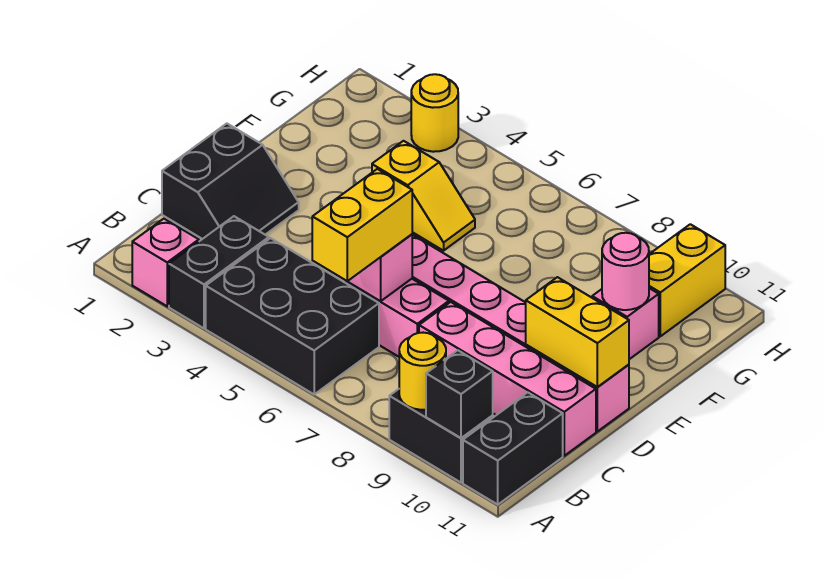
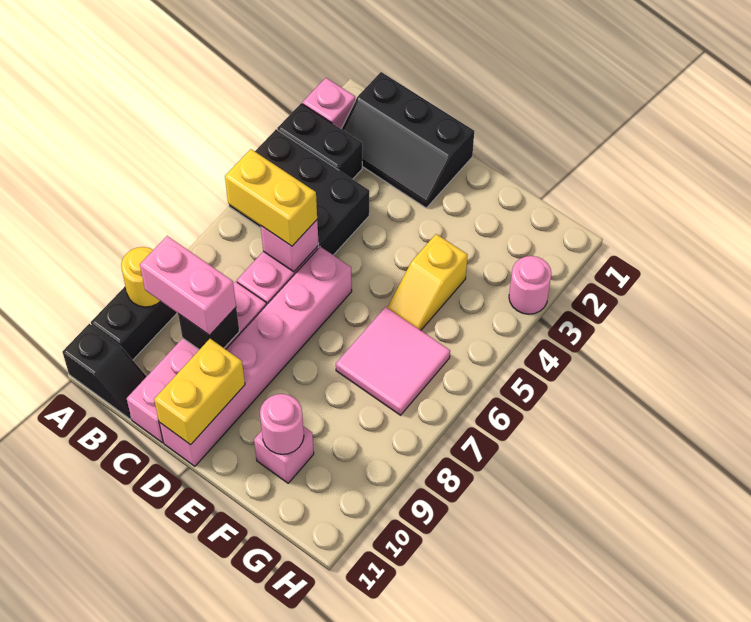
black 2x3 brick [206,238,379,394] -> black 2x3 brick turned to [229,129,369,255]
black 1x1 brick [426,350,493,438] -> black 1x1 brick moved to [178,308,239,350]
black 1x2 brick [463,392,563,504] -> black 1x2 slope [62,324,147,419]
none -> pink 1x2 brick [140,236,236,335]
black 2x2 slope [162,124,299,239] -> black 2x3 slope [342,72,474,208]
none -> pink 2x2 tile [336,307,450,415]
yellow 1x2 brick [649,224,725,336] -> none
yellow 1x1 round brick [411,74,458,152] -> pink 1x1 round brick [509,256,552,314]

